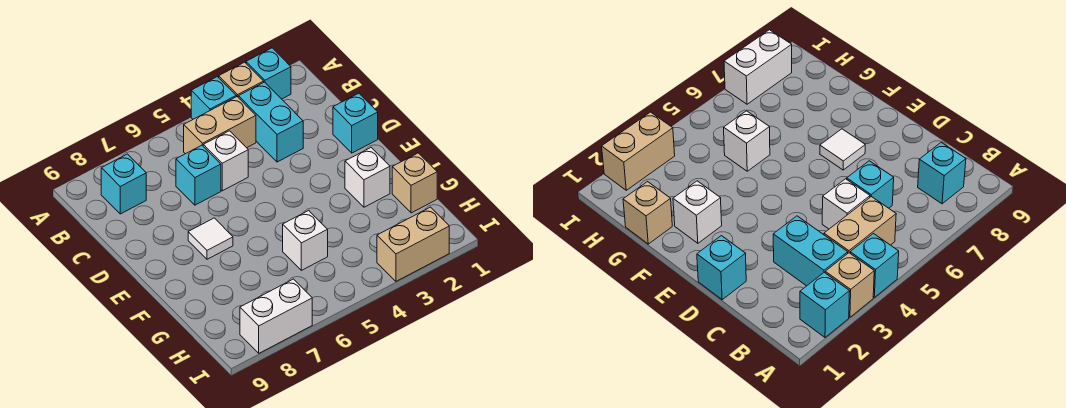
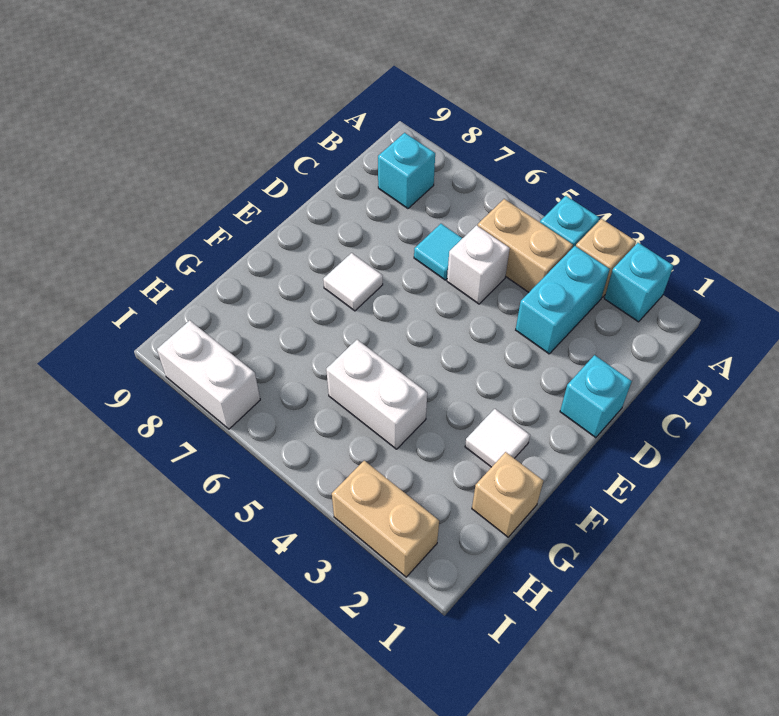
cyan 1x1 brick [176,145,221,205] -> cyan 1x1 tile [414,224,462,280]
white 1x1 brick [345,148,390,207] -> white 1x1 tile [465,409,530,467]
white 1x1 brick [283,210,328,270] -> white 1x2 brick [326,340,427,449]

